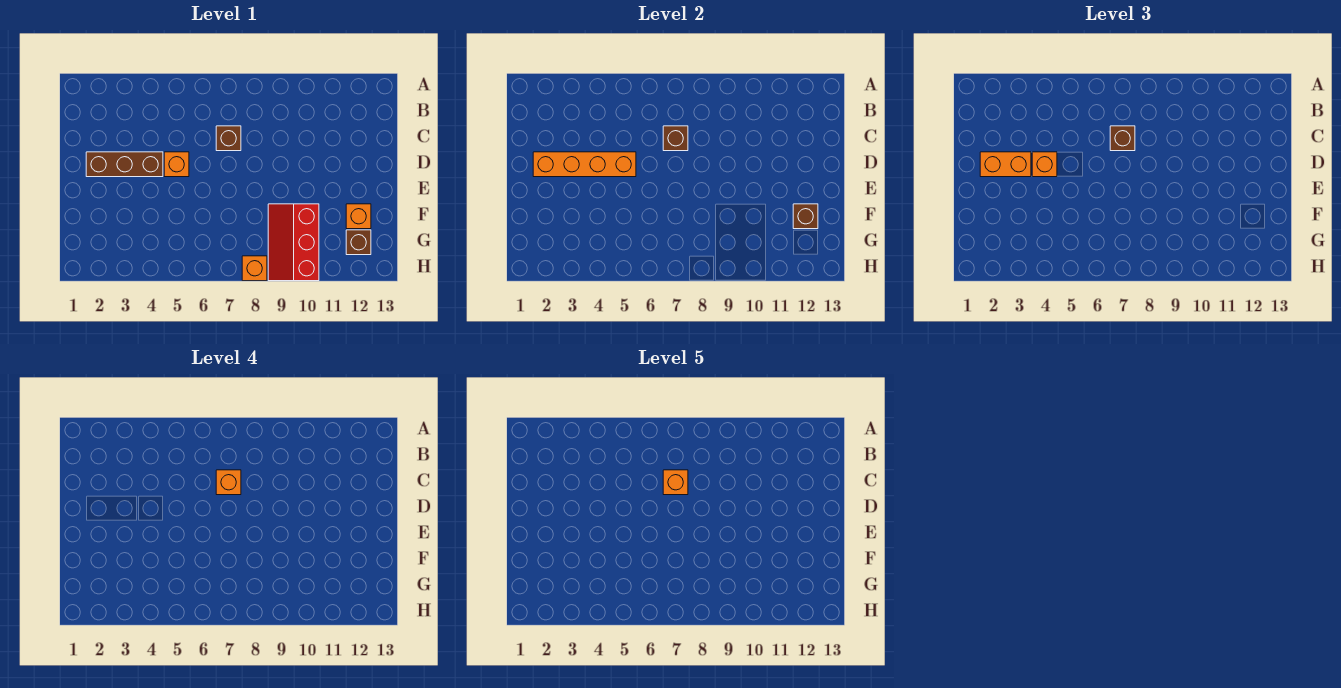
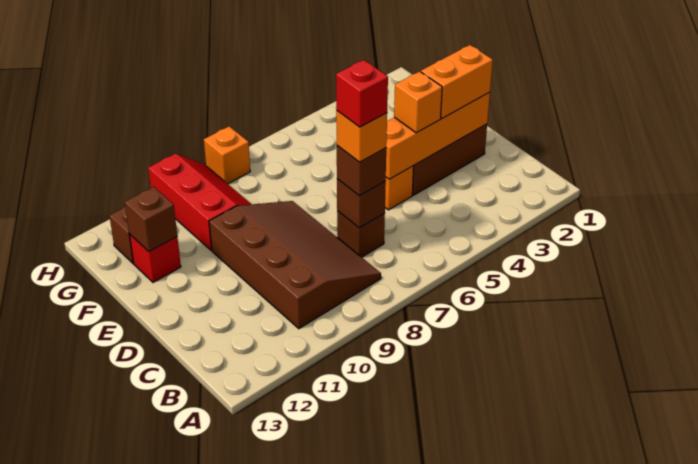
none -> brown 3x4 slope [209,201,381,329]
orange 1x1 brick [663,470,688,495] -> red 1x1 brick [336,60,388,127]
orange 1x1 brick [346,204,371,229] -> red 1x1 brick [129,234,181,282]

